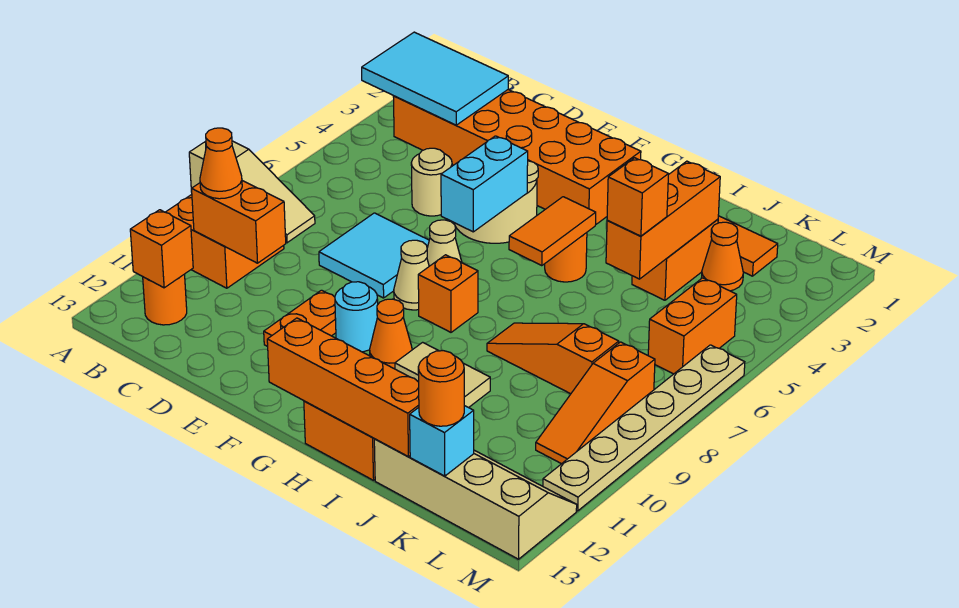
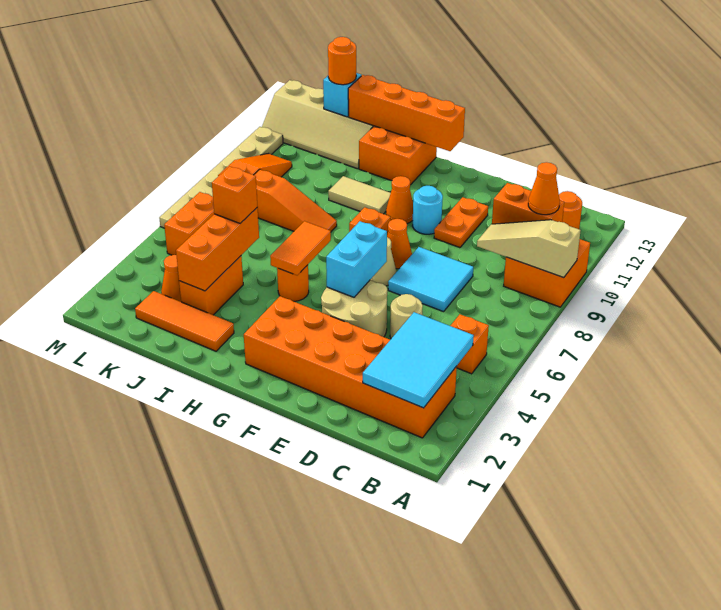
cyan 2x3 tile [362,32,508,125] -> cyan 2x3 tile turned to [363,312,474,408]
orange 1x1 brick [130,210,193,288] -> orange 1x1 brick moved to [451,314,489,374]
tan 1x1 cone [394,240,429,310] -> orange 1x1 cone [387,219,412,269]

